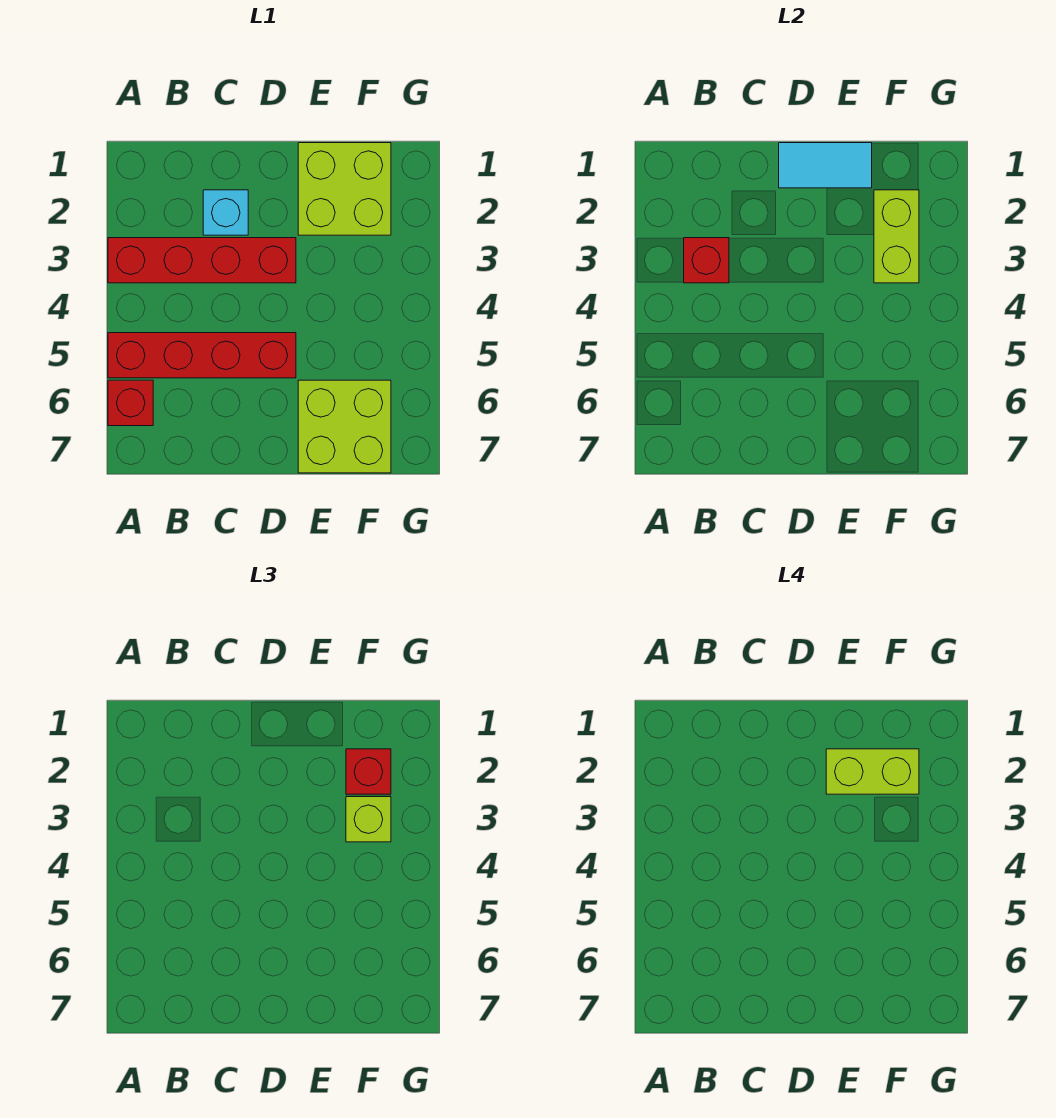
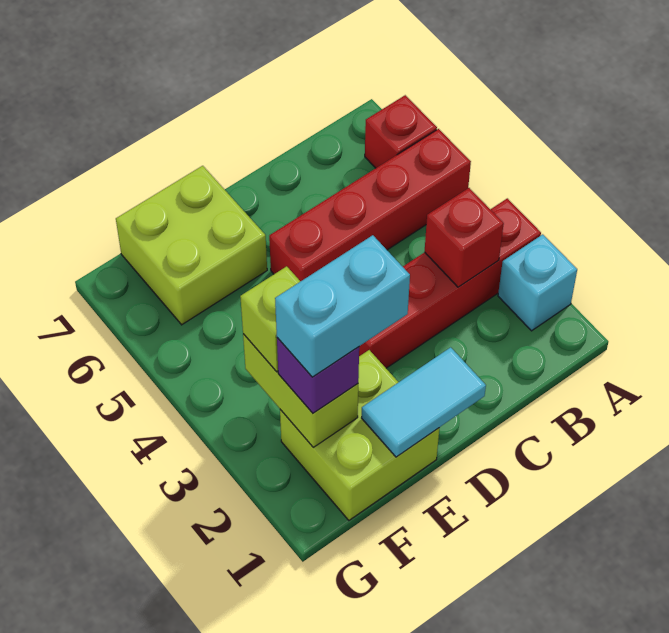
cyan 1x1 brick [203,190,248,235] -> cyan 1x1 brick moved to [498,234,577,331]
lime 1x2 brick [826,749,919,794] -> cyan 1x2 brick [275,235,410,377]
red 1x1 brick [346,749,391,794] -> purple 1x1 brick [277,338,359,413]

